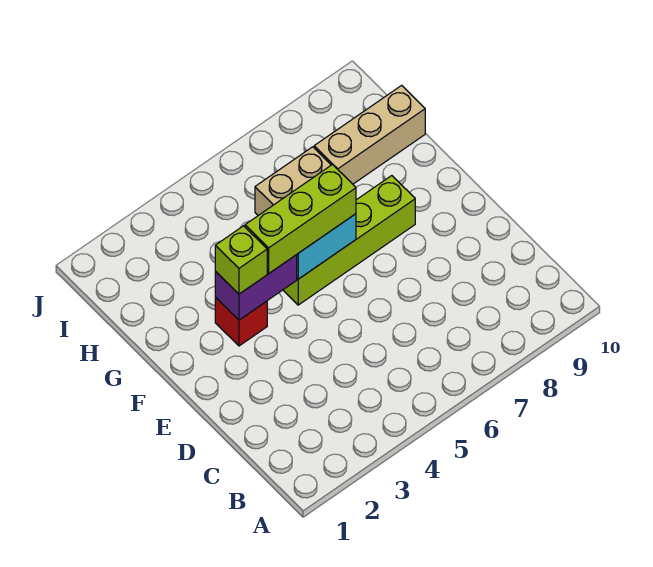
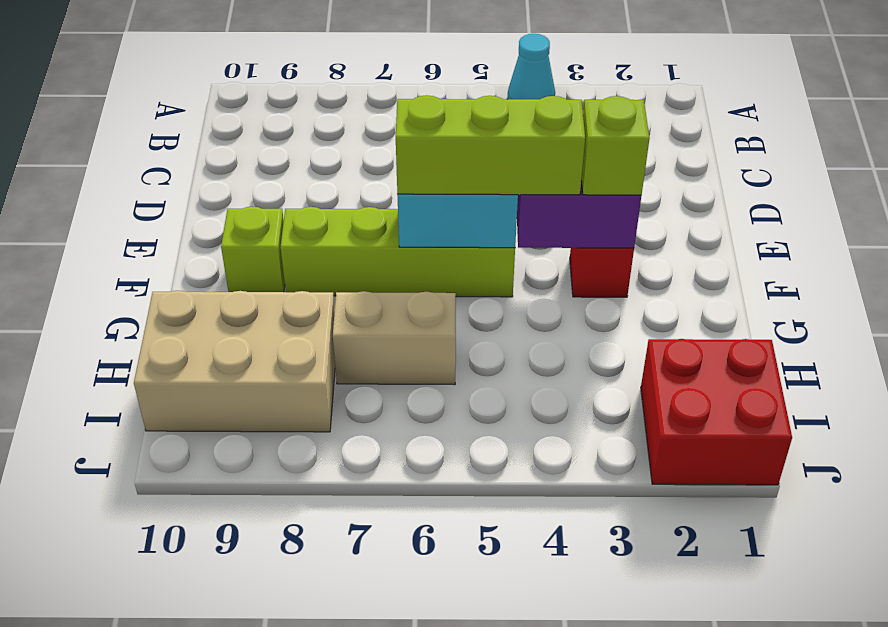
none -> cyan 1x1 cone [508,34,555,99]
none -> lime 1x1 brick [221,207,285,292]
tan 1x3 brick [314,85,425,184] -> tan 2x3 brick [134,291,335,432]
none -> red 2x2 brick [641,339,792,485]

